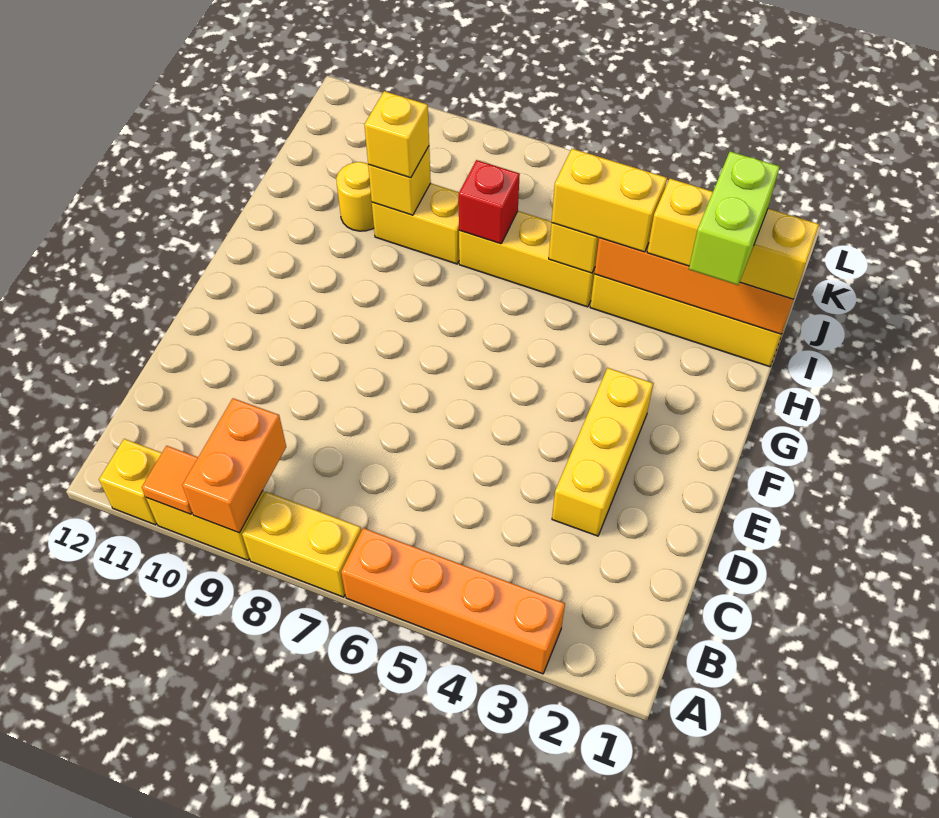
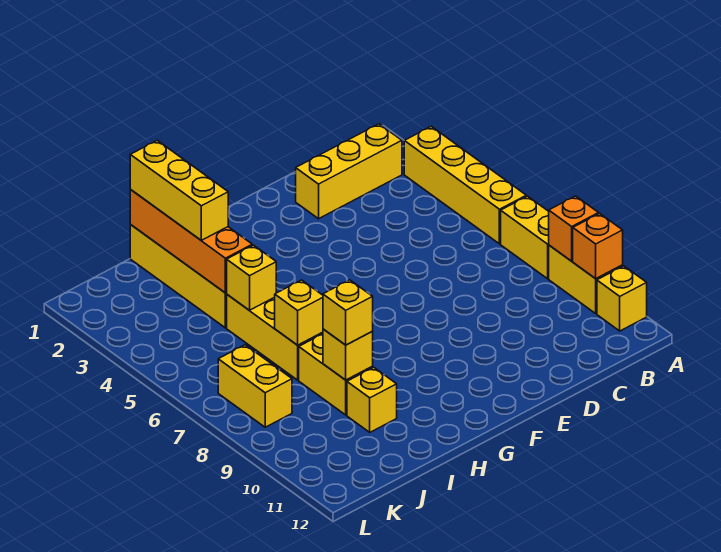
orange 1x4 brick [341,528,565,674] -> yellow 1x4 brick [404,126,526,244]
orange 1x2 brick [182,398,286,533] -> orange 1x1 brick [549,196,599,261]
orange 1x1 tile [142,446,198,514] -> orange 1x1 brick [573,213,623,279]
yellow 1x3 brick [552,368,653,536] -> yellow 1x3 brick moved to [296,124,402,219]
lime 1x2 brick [689,151,780,285] -> none
yellow 1x2 brick [552,149,667,252] -> yellow 1x2 brick moved to [218,345,292,427]
red 1x1 brick [459,160,520,244] -> yellow 1x1 brick [275,280,323,345]
yellow 1x1 round brick [336,162,374,231] -> yellow 1x1 brick [347,367,397,432]

